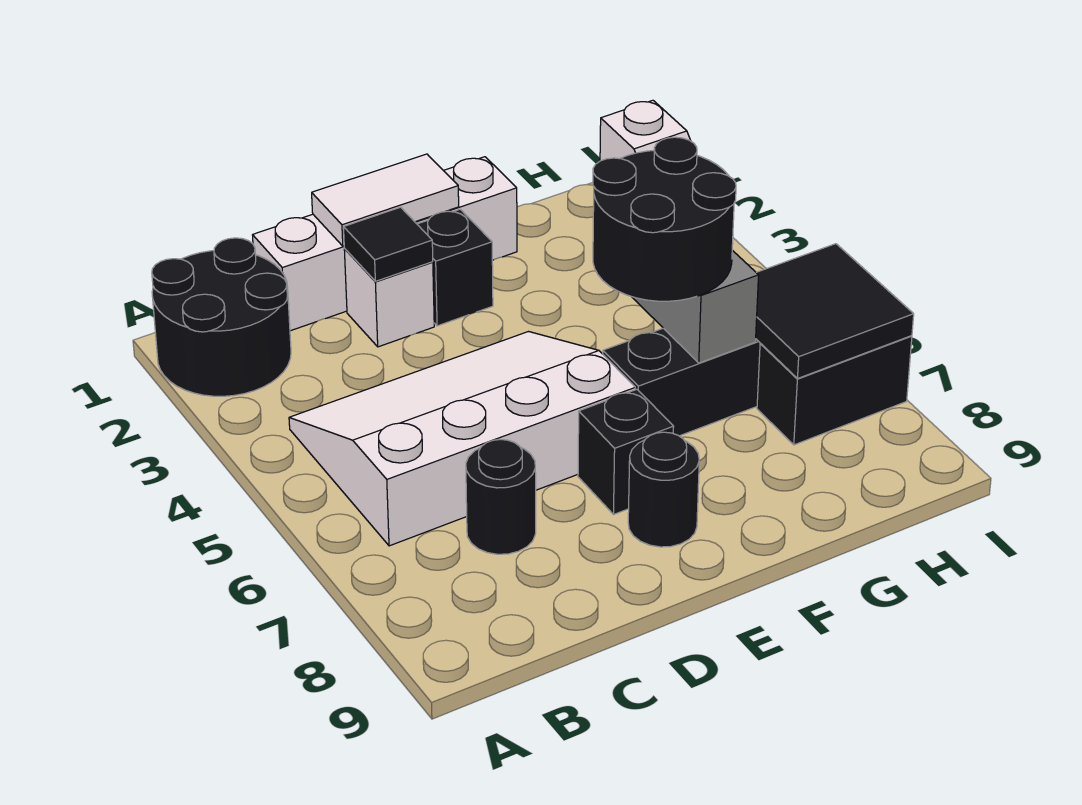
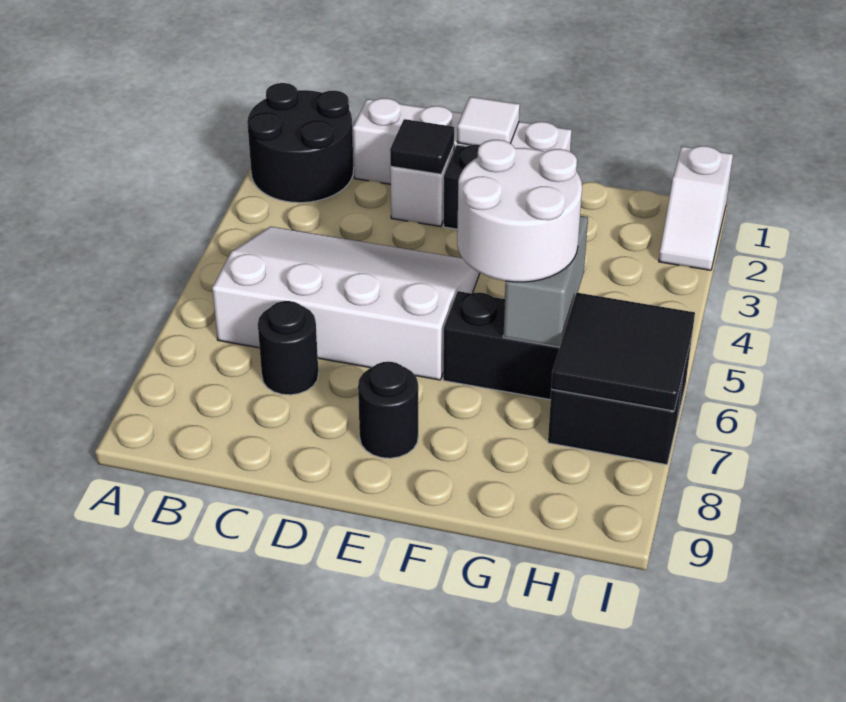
white 1x2 tile [312,154,459,246] -> white 1x1 tile [457,97,520,145]
black 1x1 brick [578,389,674,514] -> none
black 2x2 round brick [593,137,736,301] -> white 2x2 round brick [457,140,582,282]

